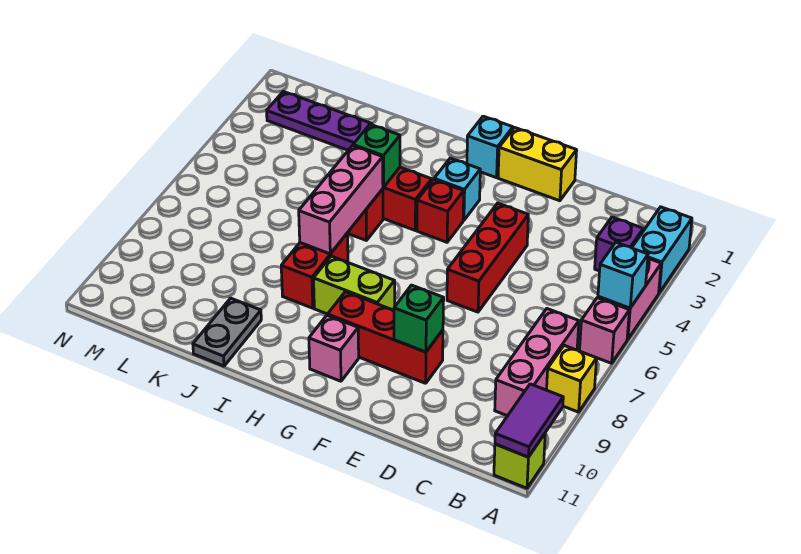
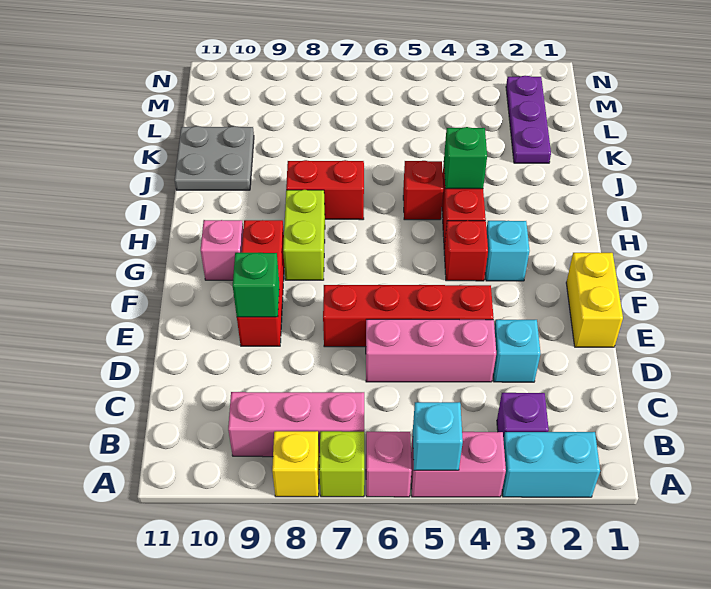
purple 1x2 tile [495,384,563,457] -> none
lime 1x1 brick [494,434,545,488] -> lime 1x1 brick moved to [319,431,364,497]
red 1x3 brick [447,203,528,312] -> red 1x4 brick [323,285,494,347]
cyan 1x1 brick [467,116,513,178] -> cyan 1x1 brick moved to [493,320,540,382]
pink 1x3 brick [299,146,383,254] -> pink 1x3 brick moved to [366,319,496,382]
grey 1x2 plate [193,298,261,366] -> grey 2x2 plate [175,126,254,190]

